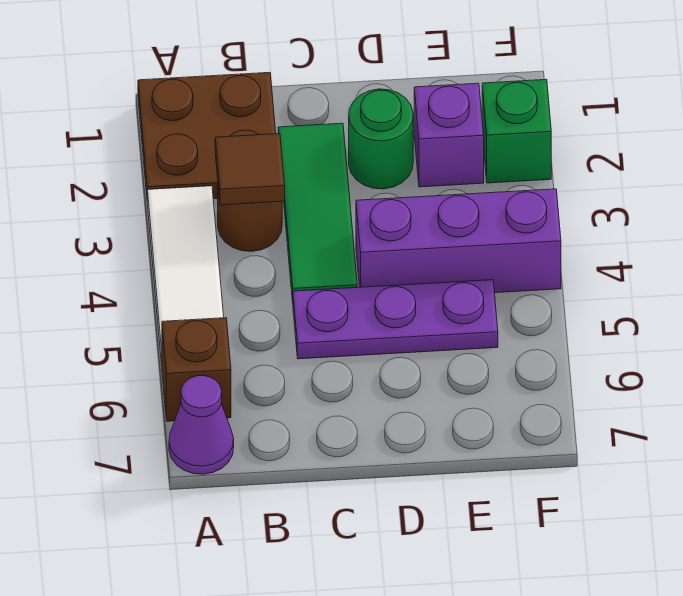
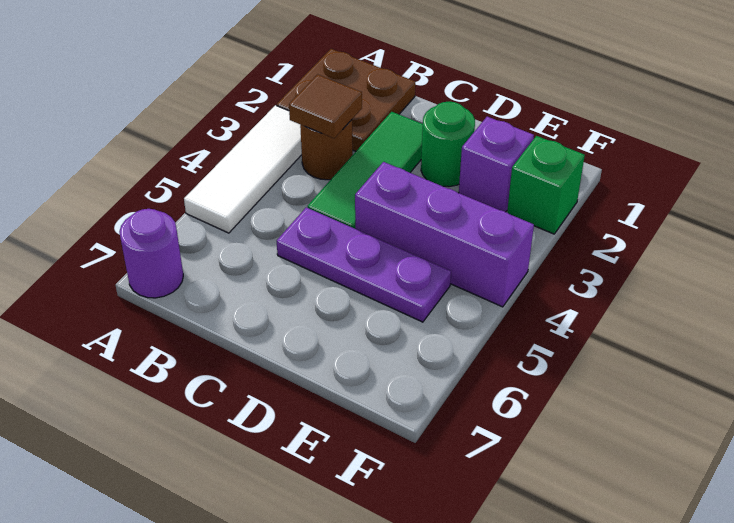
brown 1x1 brick [162,318,231,421] -> none
purple 1x1 cone [169,375,234,474] -> purple 1x1 round brick [120,209,183,298]

